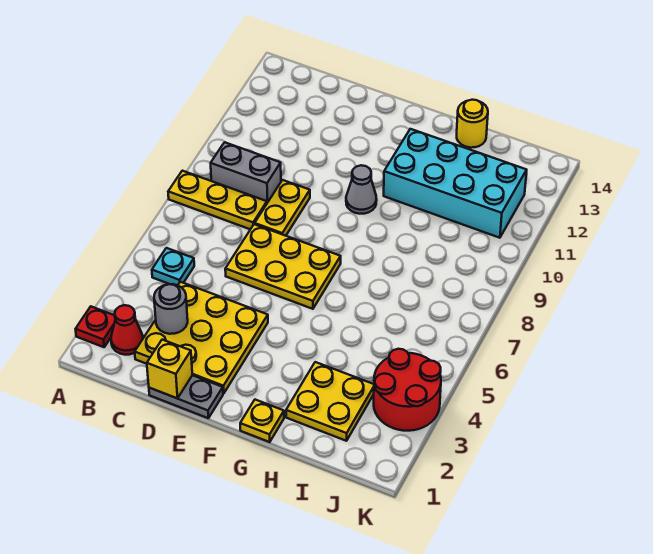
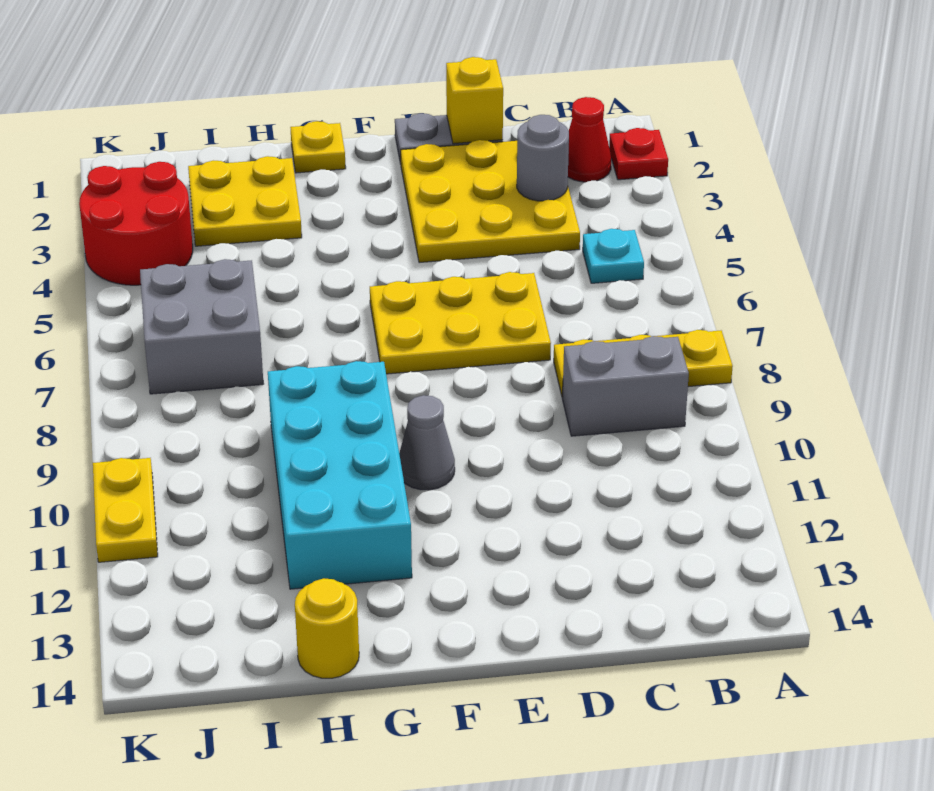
yellow 1x2 plate [255,180,310,236] -> yellow 1x2 plate moved to [93,458,158,562]
cyan 2x4 brick [384,129,527,238] -> cyan 2x4 brick turned to [268,361,412,589]
none -> grey 2x2 brick [140,259,263,394]

